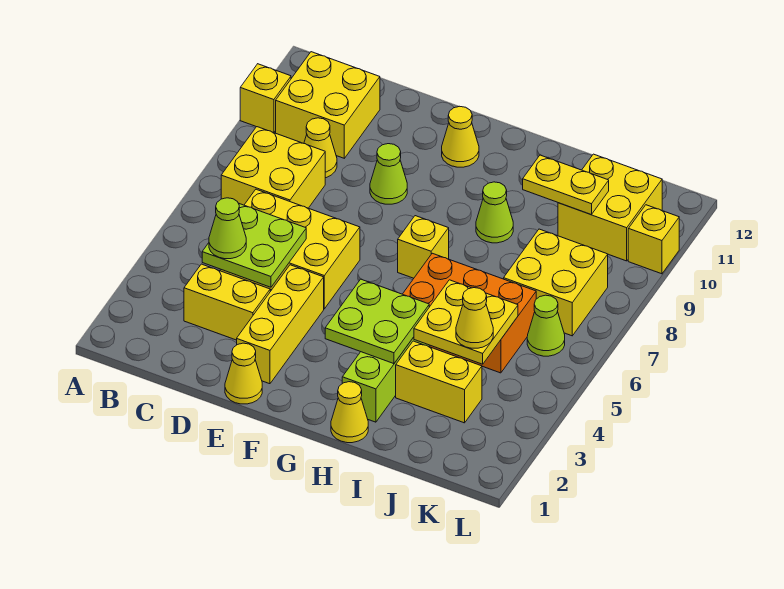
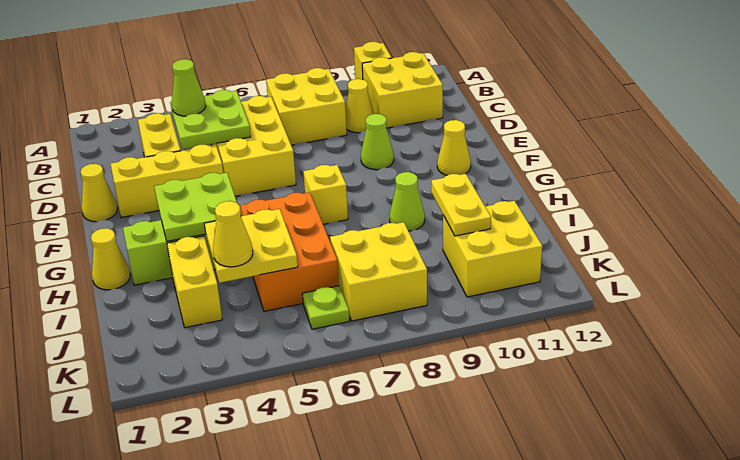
lime 1x1 cone [527,295,565,356] -> lime 1x1 plate [302,286,350,329]
yellow 1x1 brick [628,205,679,274] -> none

